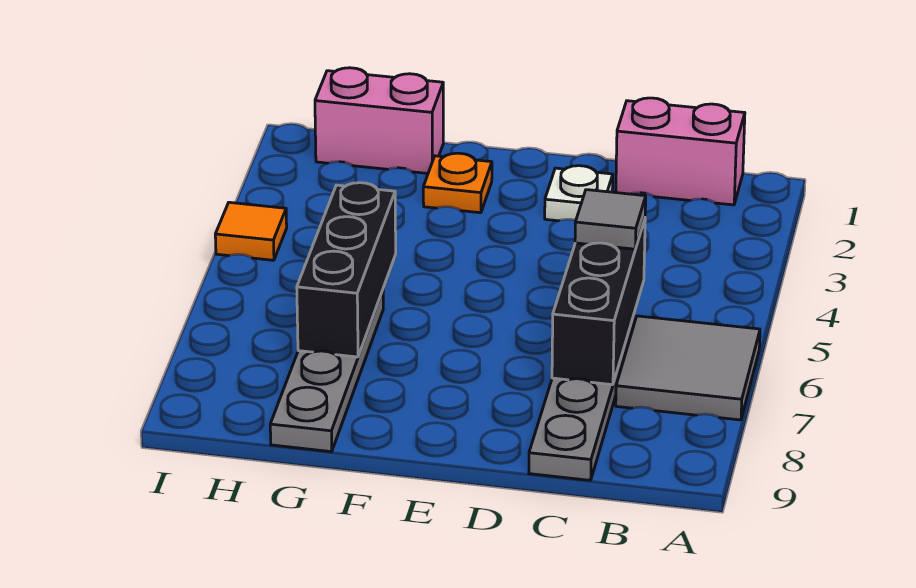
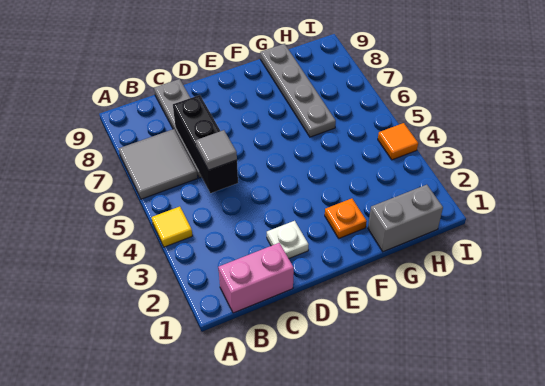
none -> yellow 1x1 tile [152,207,192,247]
pink 1x2 brick [315,68,443,173] -> grey 1x2 brick [368,185,443,252]
black 1x3 brick [297,183,396,357] -> none

